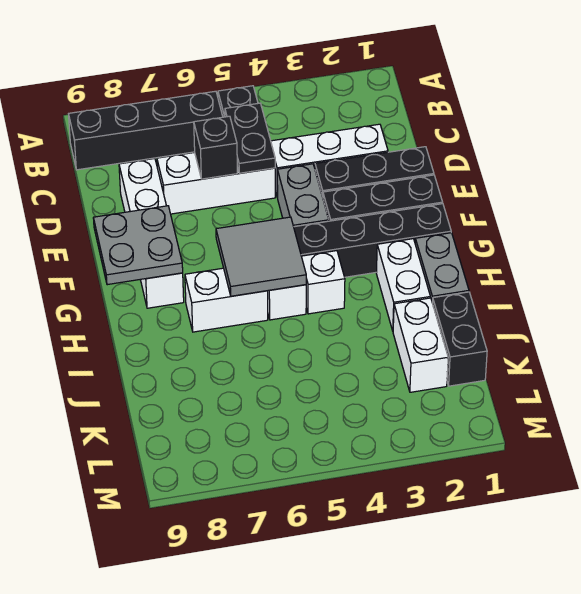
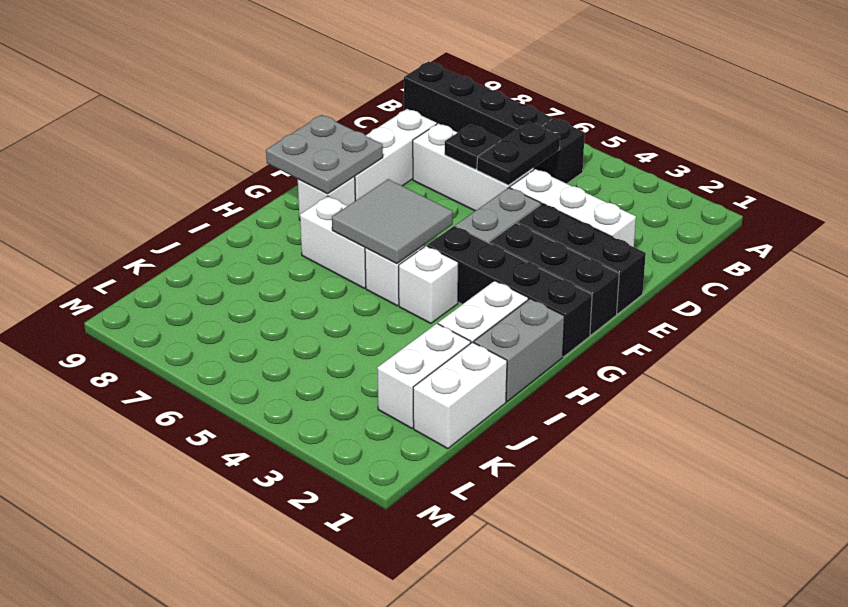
black 1x1 brick [194,116,237,179] -> black 1x1 plate [445,125,501,169]
black 1x2 brick [433,292,487,386] -> white 1x2 brick [413,342,507,449]

